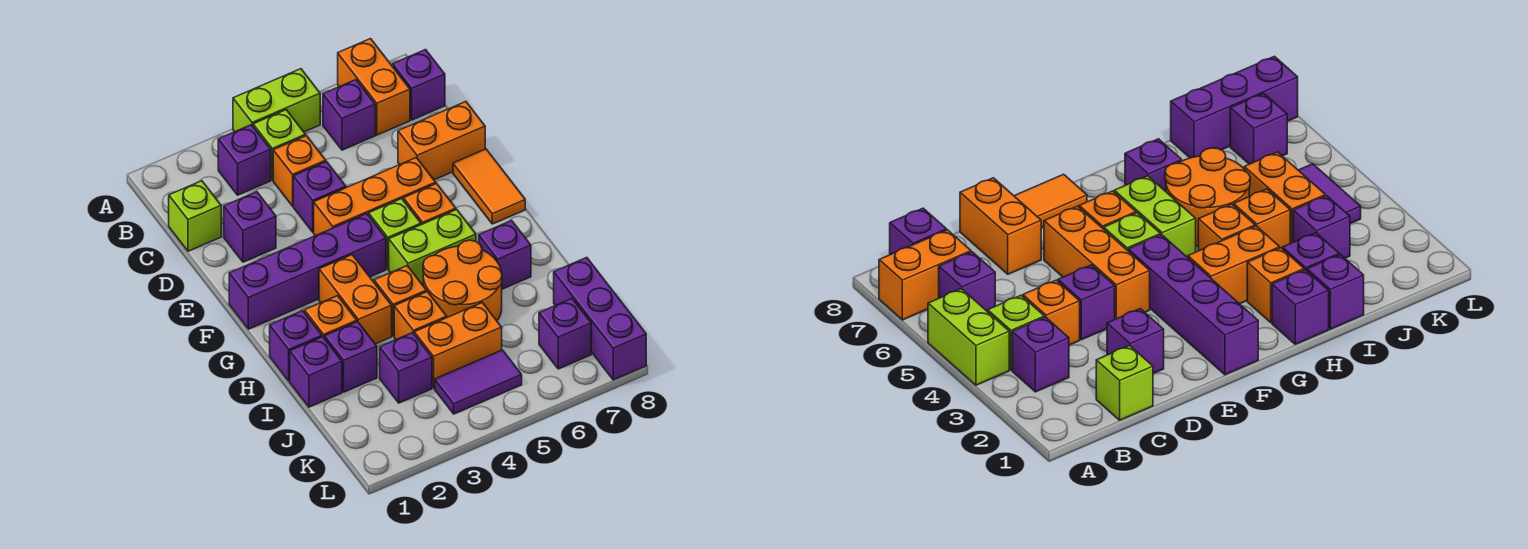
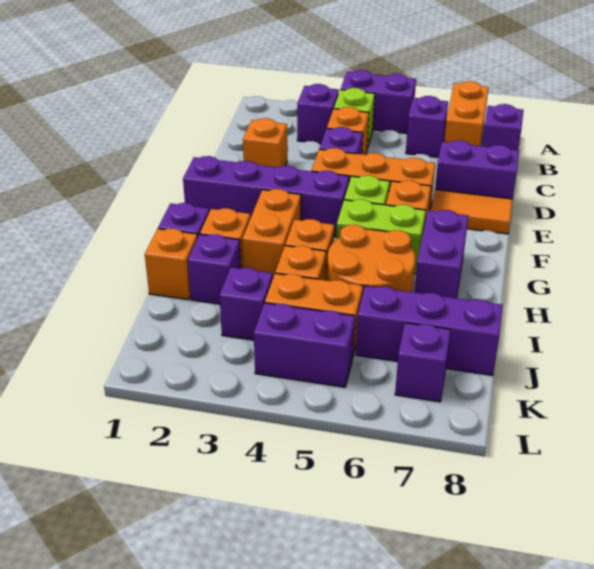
lime 1x2 brick [233,69,320,132] -> purple 1x2 brick [341,70,416,133]
lime 1x1 brick [169,181,221,251] -> none
purple 1x1 brick [224,192,276,262] -> orange 1x1 brick [243,118,287,167]
orange 1x2 brick [398,102,485,180] -> purple 1x2 brick [435,140,519,199]
orange 1x2 tile [453,149,525,224] -> orange 1x2 tile turned to [431,190,513,234]
purple 1x1 brick [479,220,531,289] -> purple 1x2 brick [415,210,468,298]
purple 1x1 brick [290,337,342,407] -> orange 1x1 brick [145,229,198,300]
purple 1x3 brick [554,257,646,380] -> purple 1x3 brick turned to [356,286,503,375]
purple 1x2 tile [435,350,522,414] -> purple 1x2 brick [254,303,355,387]

